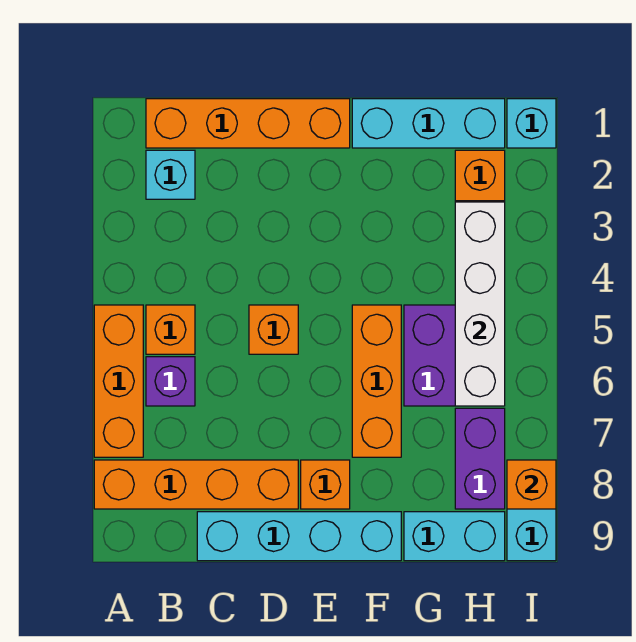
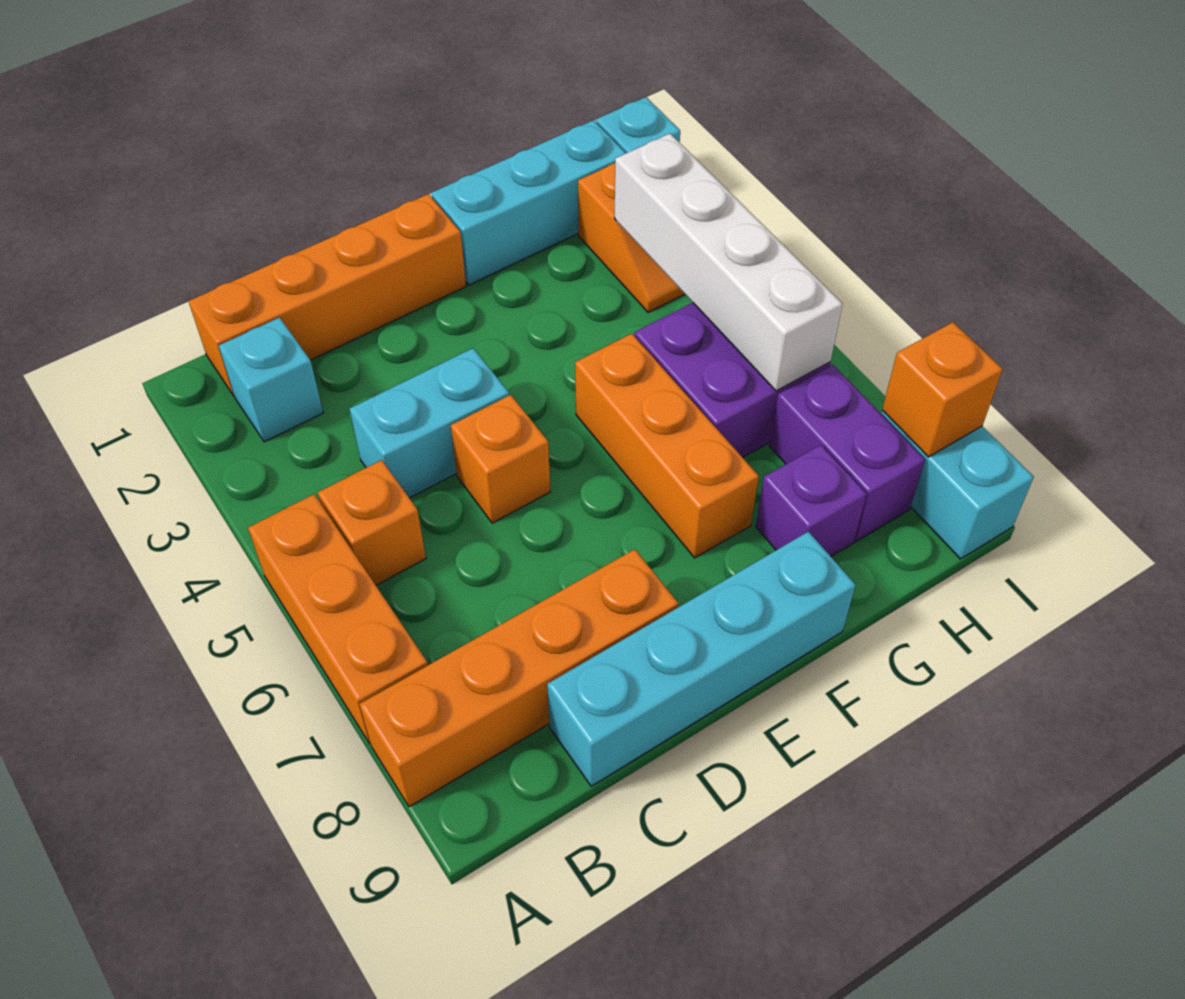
purple 1x1 brick [146,357,195,406] -> purple 1x1 brick moved to [756,445,867,556]
orange 1x1 brick [301,460,350,509] -> none
cyan 1x2 brick [404,512,505,561] -> cyan 1x2 brick moved to [350,348,509,498]

